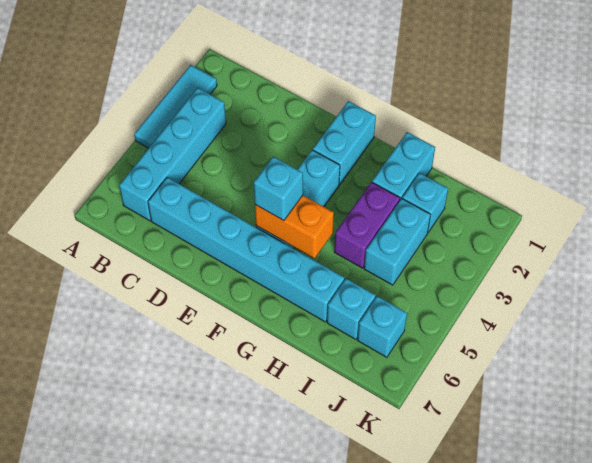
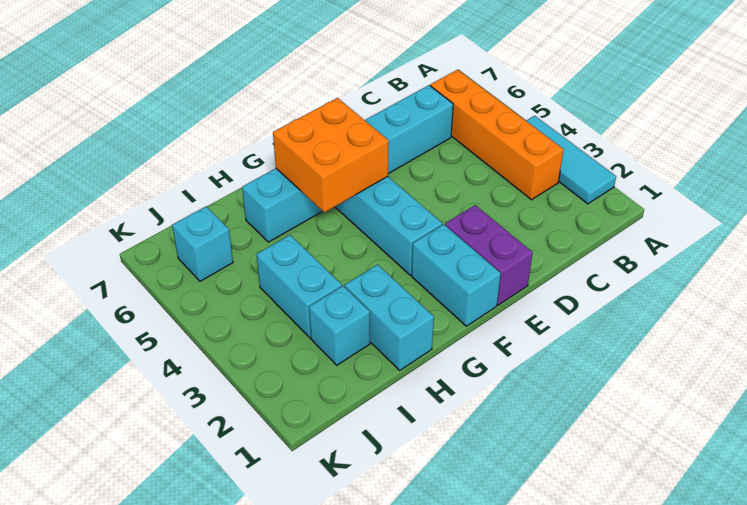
cyan 1x4 brick [119,88,226,221] -> orange 1x4 brick [430,70,564,200]
orange 1x2 brick [255,196,334,258] -> orange 2x2 brick [273,98,389,212]
cyan 1x1 brick [254,157,303,220] -> none
purple 1x2 brick [334,182,400,268] -> purple 1x2 brick moved to [445,205,532,305]
cyan 1x1 brick [327,279,376,339] -> none

